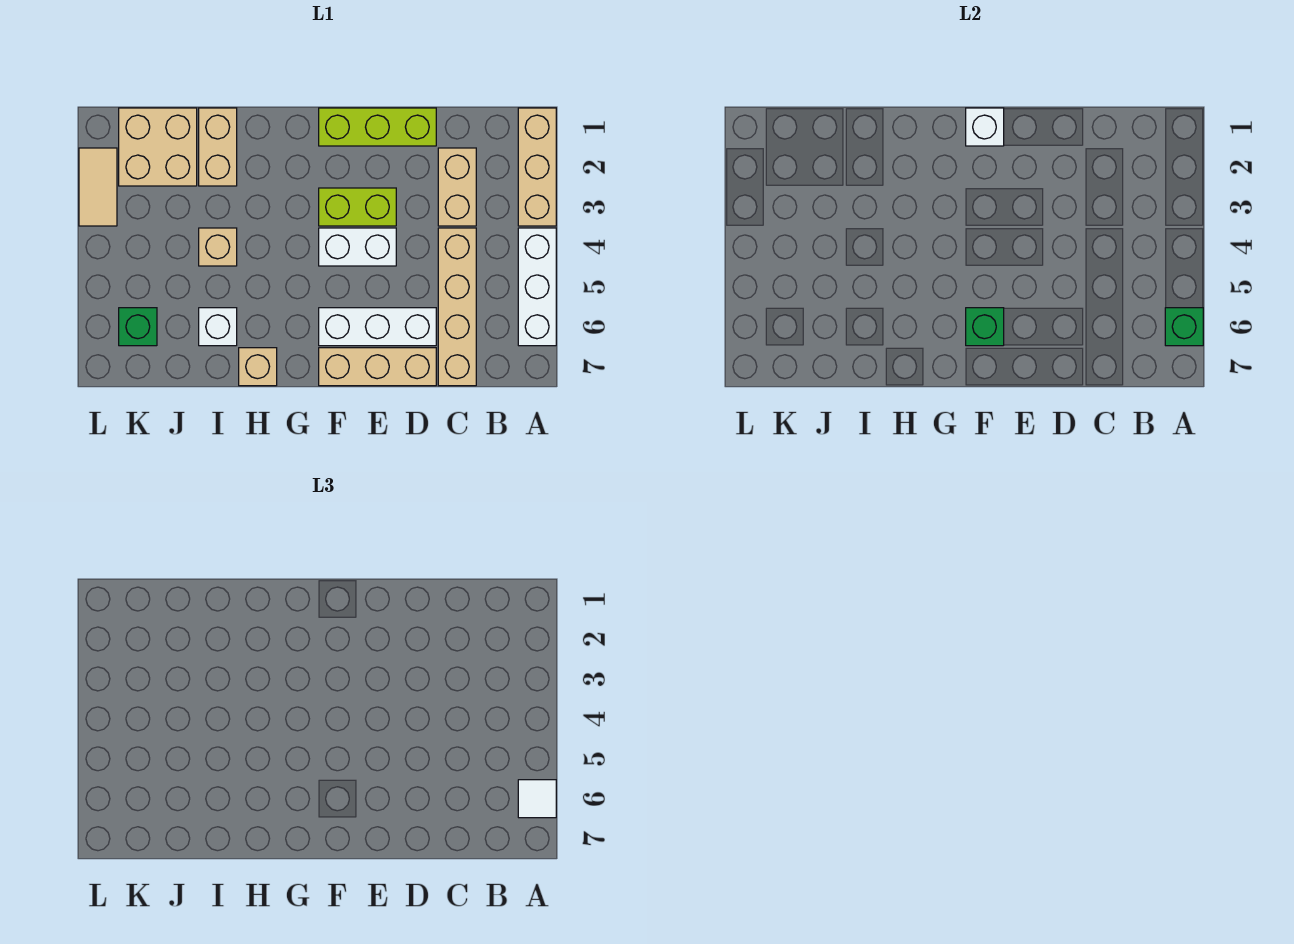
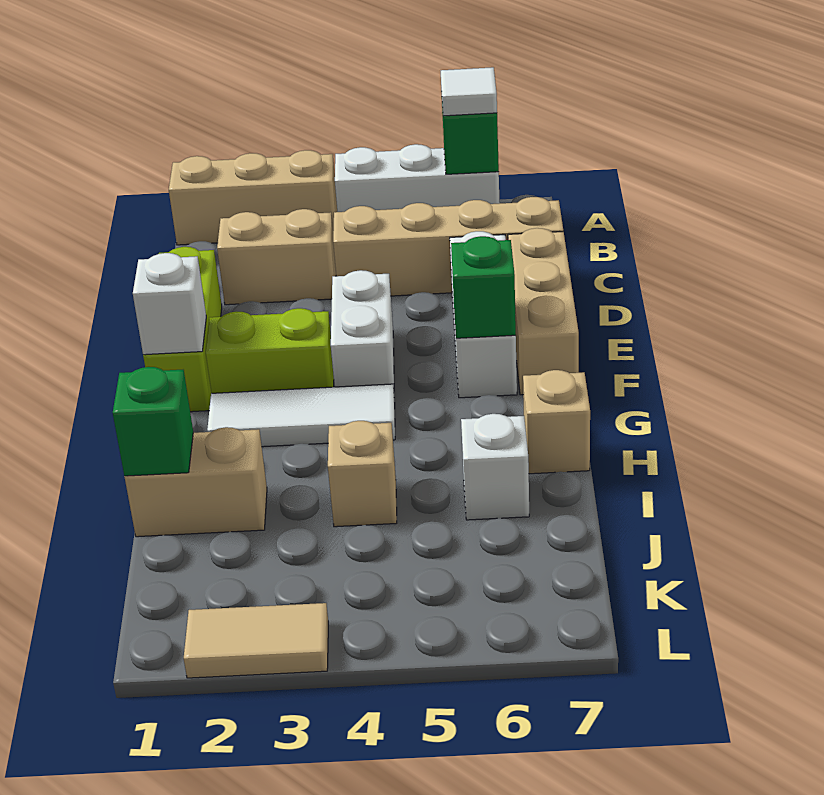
lime 1x2 brick [319,188,396,226] -> lime 1x2 brick turned to [206,308,334,393]
none -> white 1x3 tile [207,384,395,447]
tan 2x2 brick [119,108,197,186] -> none
green 1x1 brick [119,308,157,346] -> green 1x1 brick moved to [113,367,193,476]

